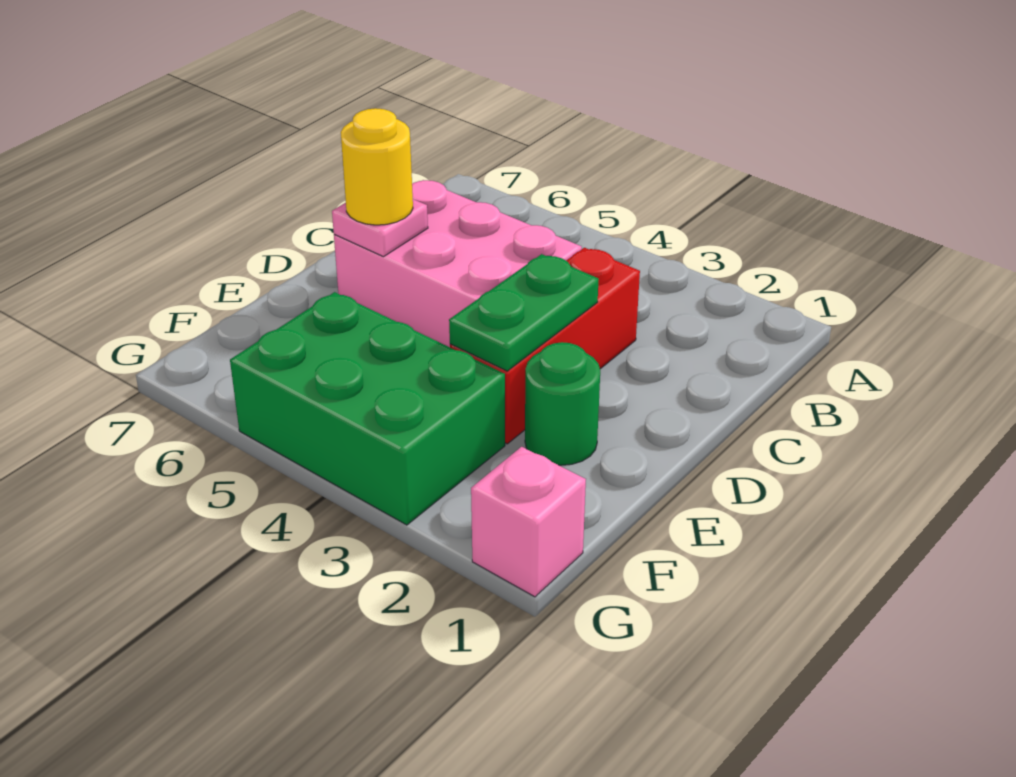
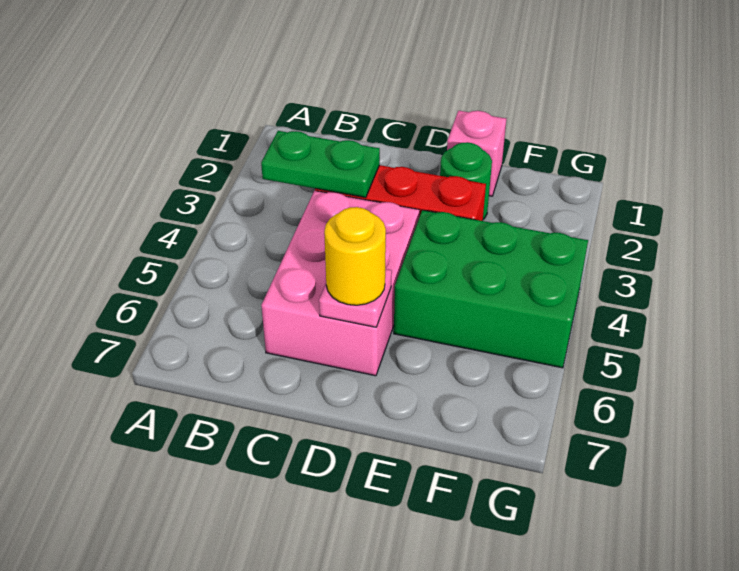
green 1x2 plate [449,254,599,371] -> green 1x2 plate moved to [261,131,380,198]
green 2x3 brick [230,292,505,525] -> green 2x3 brick turned to [394,210,588,368]
pink 1x1 brick [471,447,586,597] -> pink 1x1 brick moved to [447,111,506,196]

